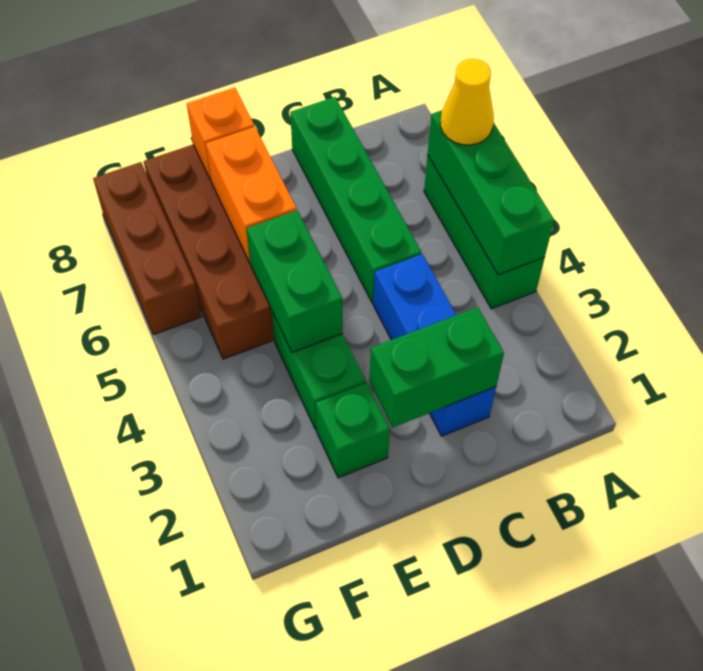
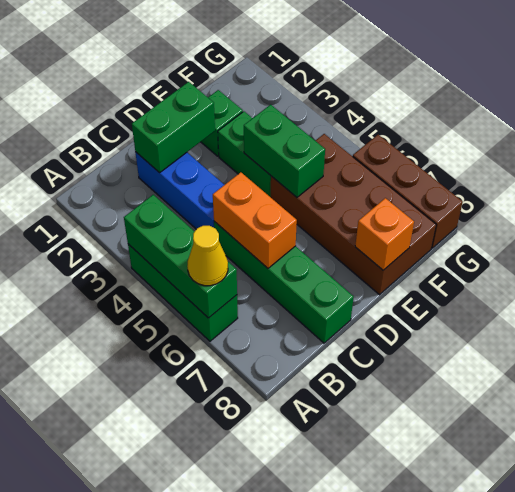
orange 1x2 brick [206,127,297,263] -> orange 1x2 brick moved to [213,172,297,268]

